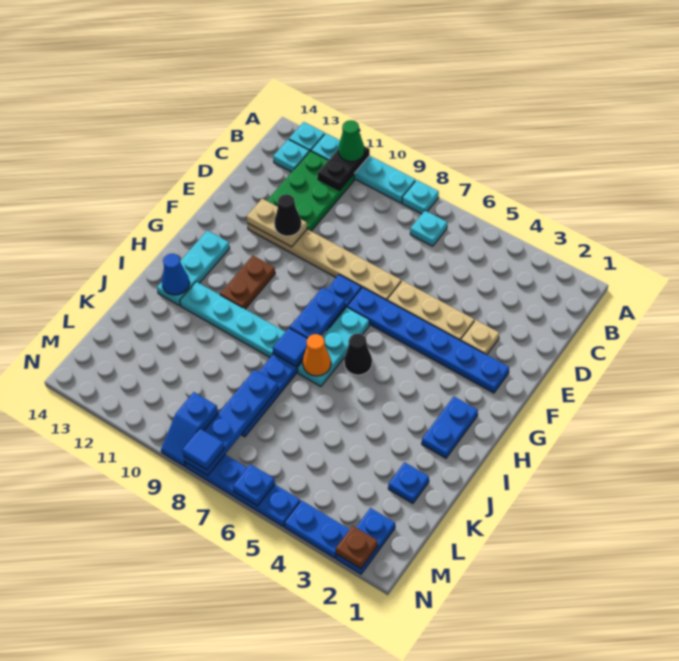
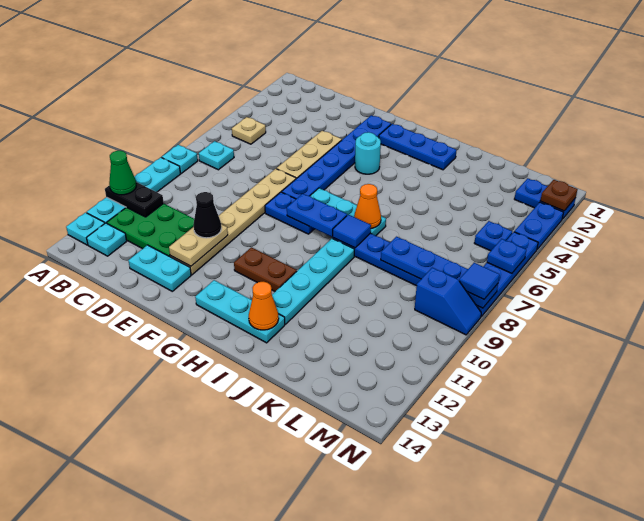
none -> cyan 1x2 plate [128,245,191,291]
tan 1x1 plate [461,320,499,355] -> tan 1x1 plate moved to [232,117,266,144]
none -> cyan 1x1 round brick [355,132,381,174]
blue 1x2 plate [422,397,478,458] -> blue 1x3 plate [379,124,457,170]
black 1x1 cone [344,333,372,375] -> none
blue 1x1 cone [162,254,189,295] -> orange 1x1 cone [249,282,279,330]
blue 1x1 plate [388,462,429,504] -> blue 1x1 plate moved to [475,221,512,251]

